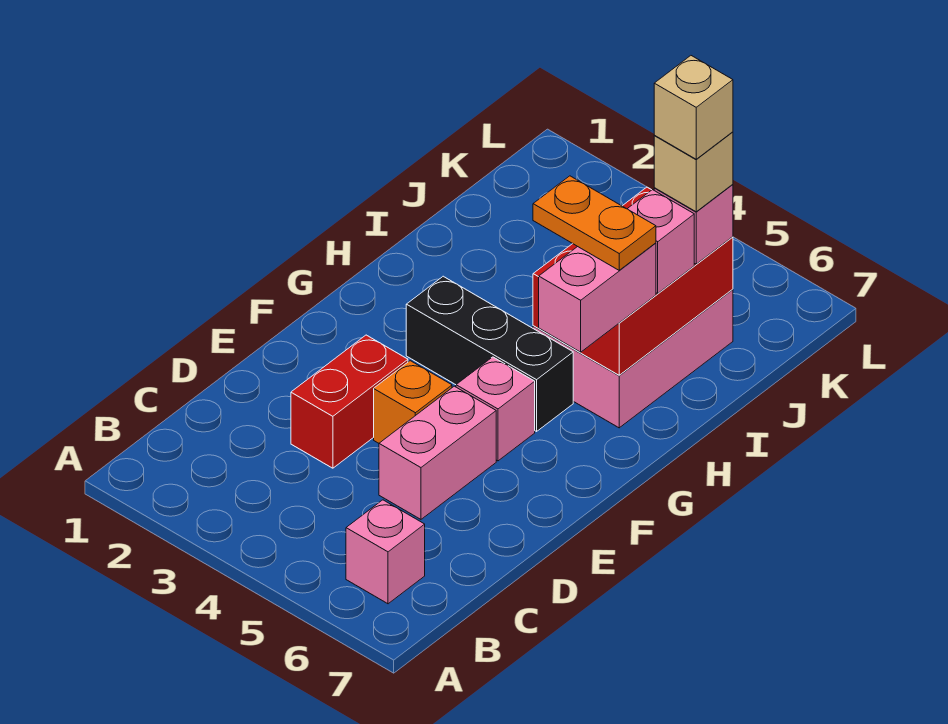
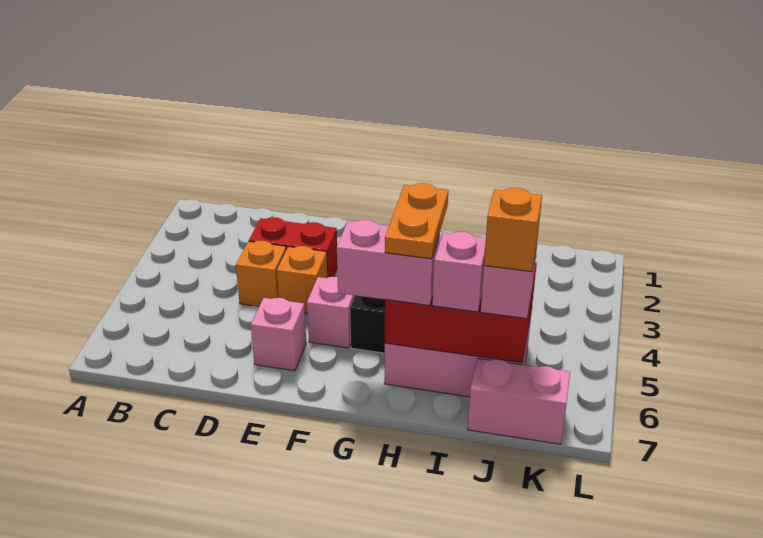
pink 1x1 brick [346,500,425,604] -> pink 1x1 brick moved to [251,298,306,371]
none -> orange 1x1 brick [236,241,286,307]
pink 1x2 brick [379,386,496,519] -> pink 1x2 brick moved to [468,358,570,444]
tan 1x1 brick [654,132,733,212] -> orange 1x1 brick [484,188,542,272]
tan 1x1 brick [654,56,733,159] -> none

